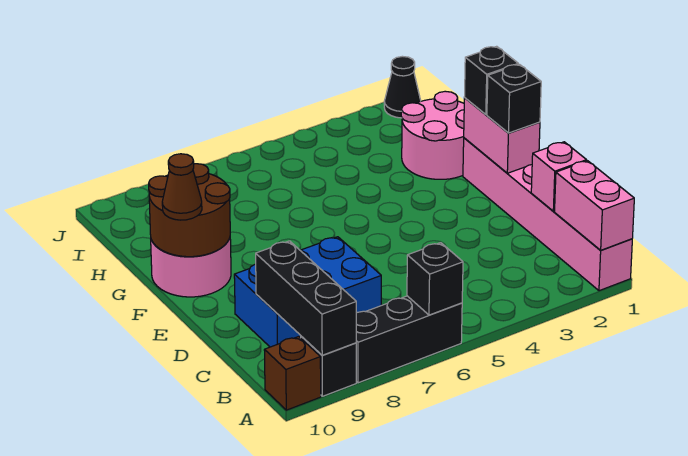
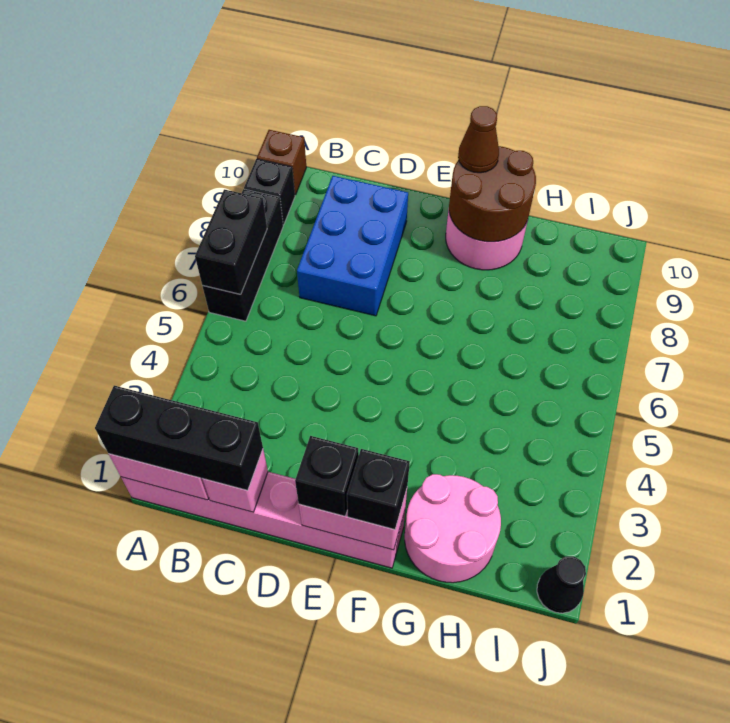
black 1x1 brick [407,243,463,315] -> black 1x2 brick [195,189,267,294]
black 1x3 brick [256,241,356,355] -> black 1x3 brick moved to [95,386,263,490]

